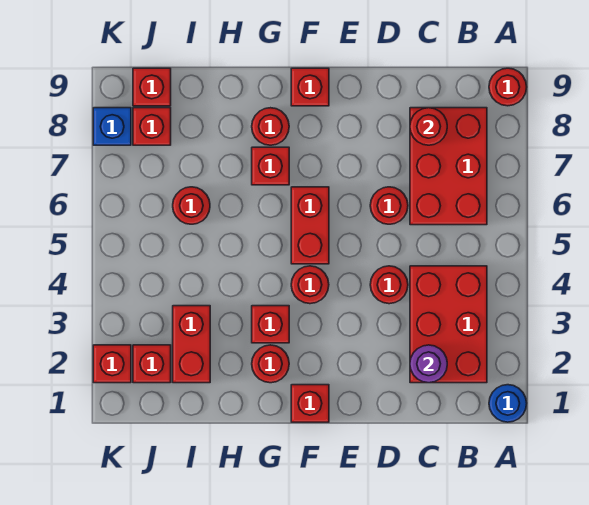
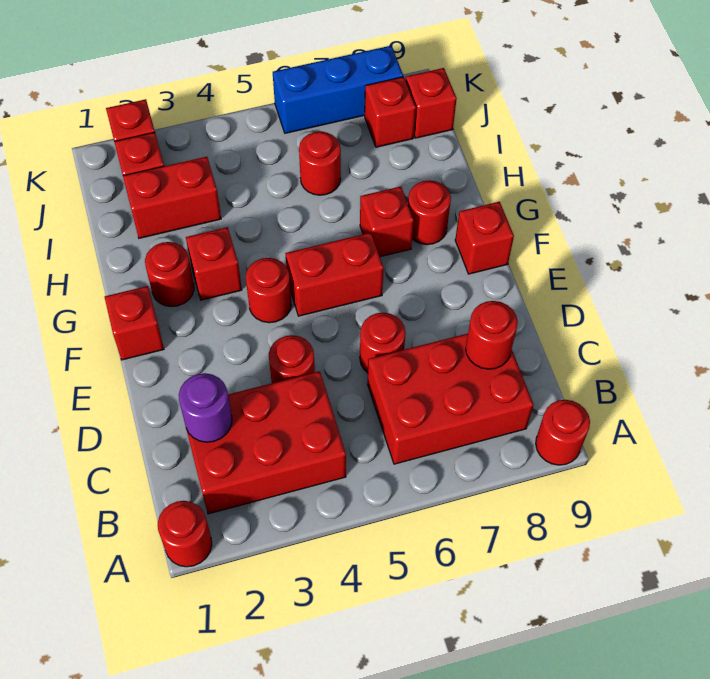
blue 1x1 round brick [489,385,527,422] -> red 1x1 round brick [158,501,212,567]
blue 1x1 brick [93,108,131,145] -> blue 1x3 brick [273,46,403,133]

